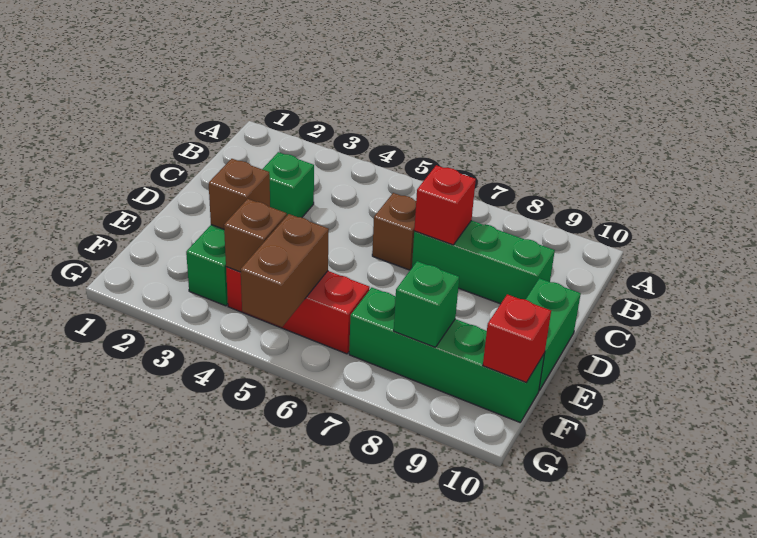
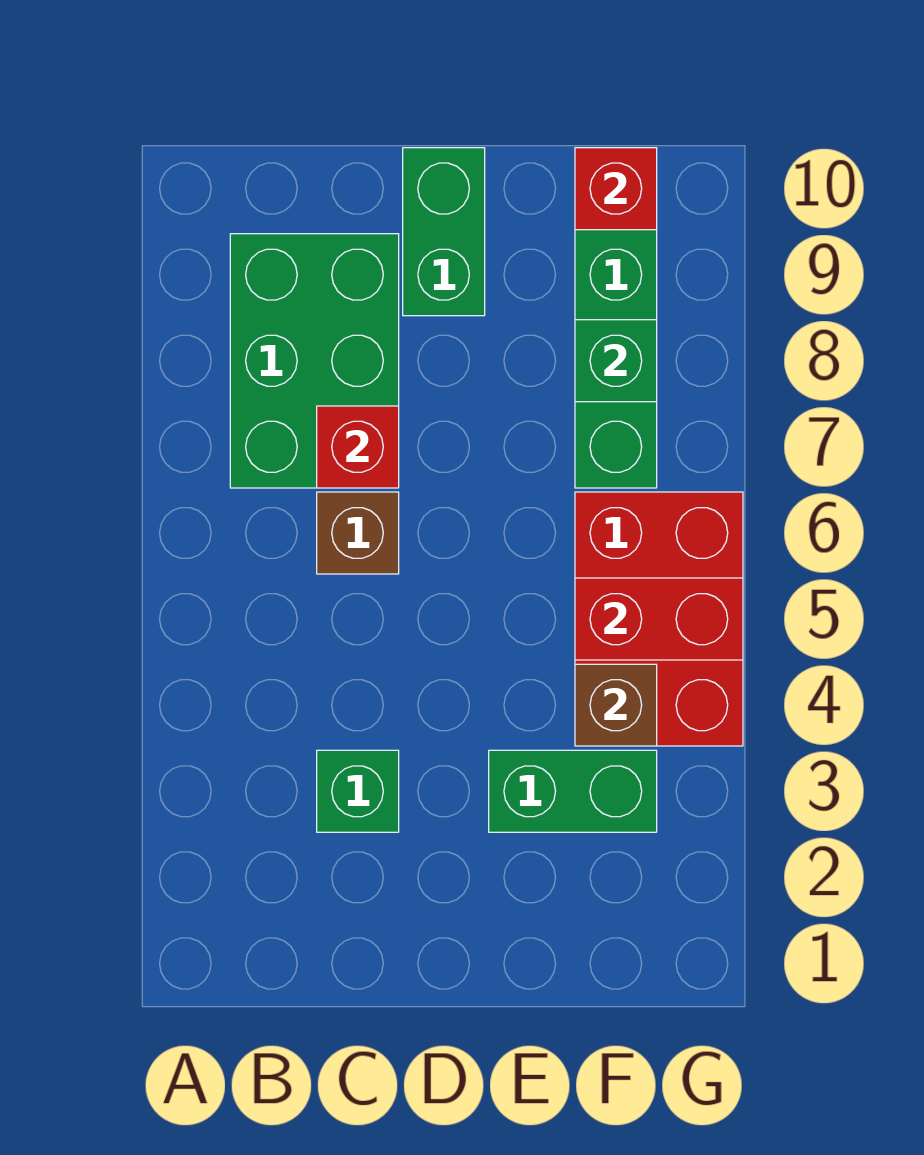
green 1x3 brick [412,221,555,304] -> green 2x3 brick [230,234,399,488]
green 1x2 brick [526,278,581,390] -> green 1x2 brick turned to [403,148,485,316]
brown 1x1 brick [209,159,270,229] -> none
red 1x3 brick [226,267,370,354] -> red 2x3 brick [575,492,743,746]
brown 1x2 brick [241,214,329,327] -> red 1x2 brick [575,578,743,660]

